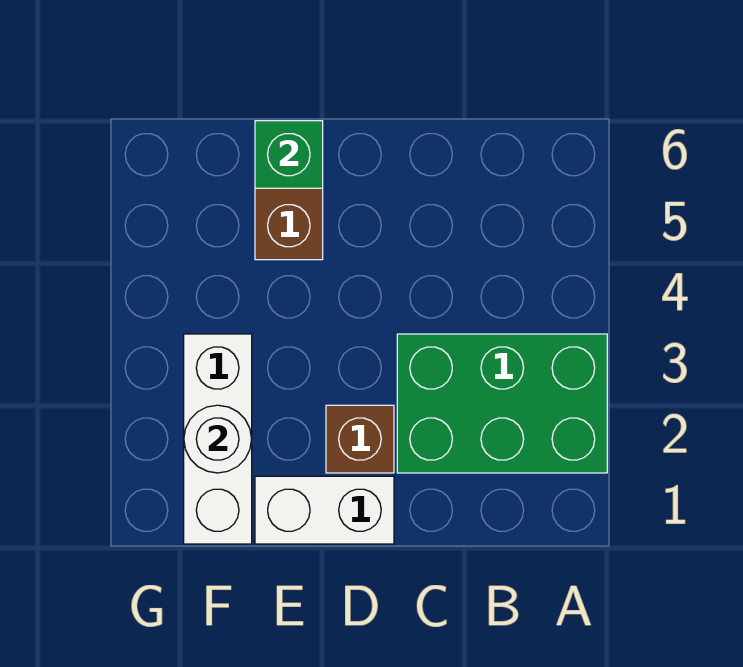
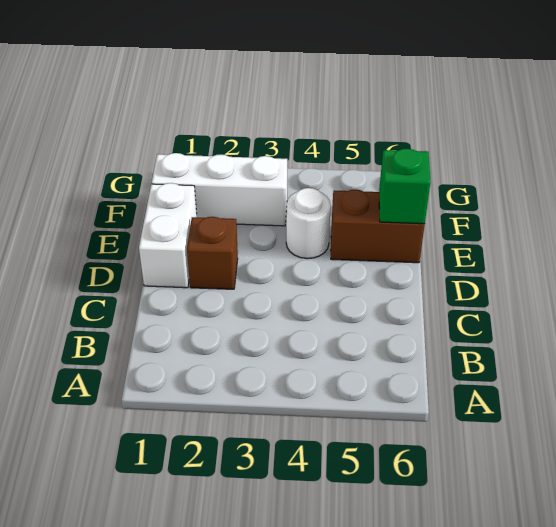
green 2x3 brick [397,334,607,473] -> none
white 1x1 round brick [184,405,252,473] -> white 1x1 round brick moved to [286,188,331,259]

